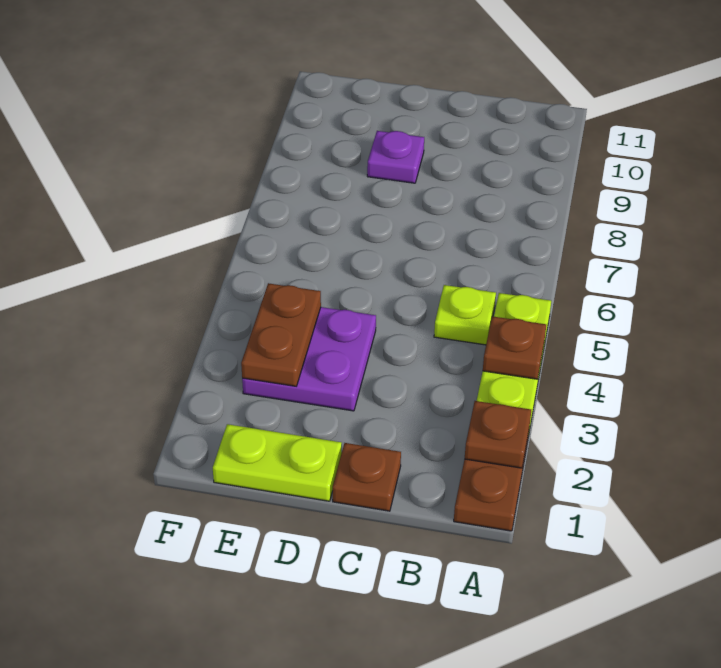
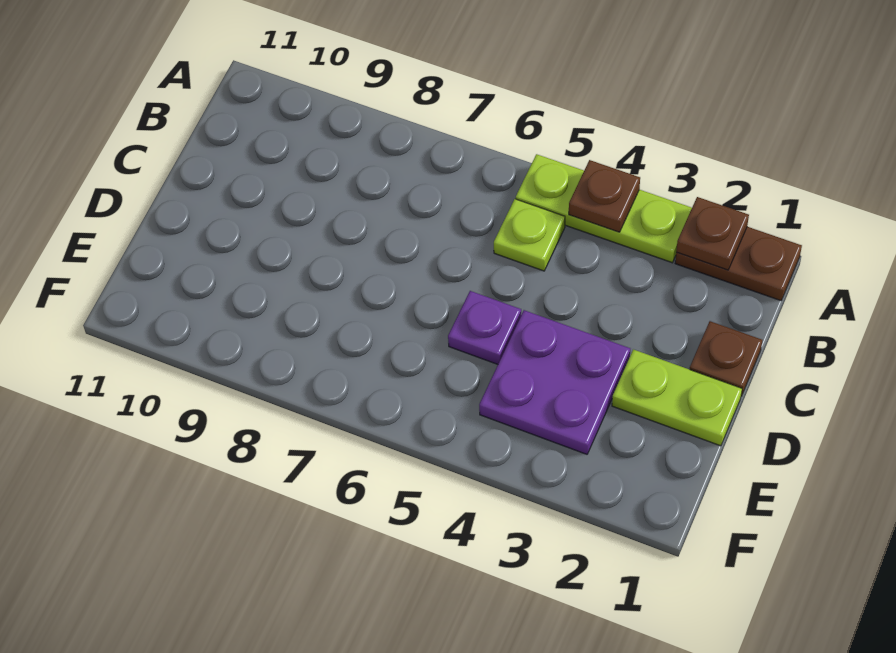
lime 1x2 plate [213,424,342,501] -> lime 1x2 plate turned to [612,349,742,446]
purple 1x1 plate [367,131,424,183] -> purple 1x1 plate moved to [448,291,521,364]
brown 1x2 plate [241,283,321,386] -> none

